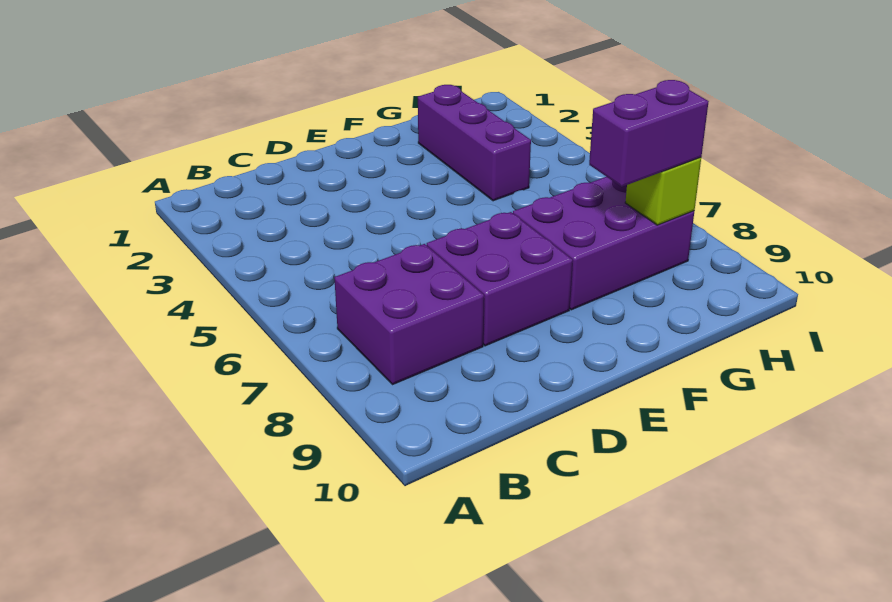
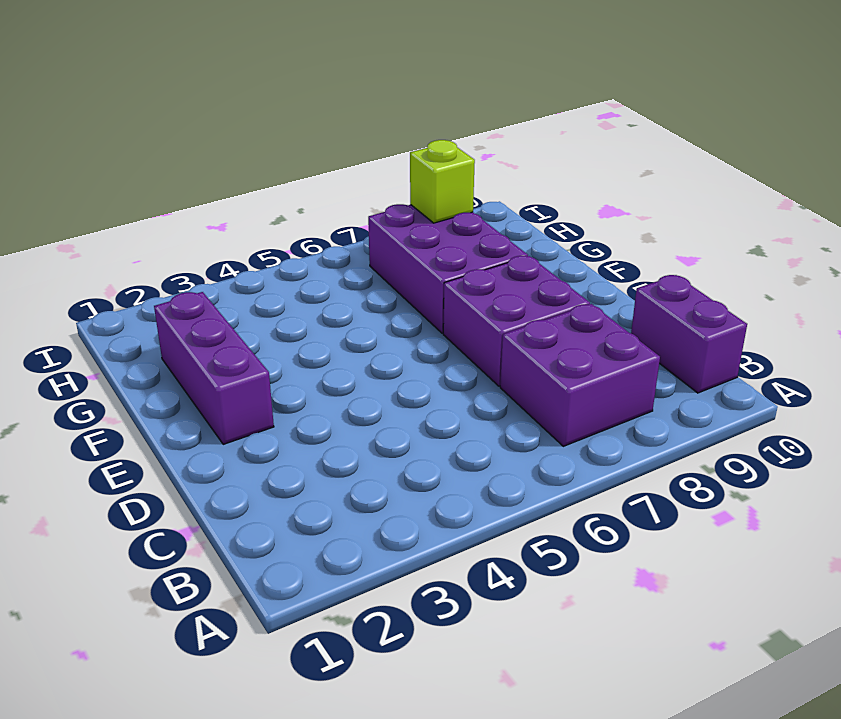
purple 1x3 brick [418,85,531,201] -> purple 1x3 brick turned to [154,292,274,444]
purple 1x2 brick [589,80,709,187] -> purple 1x2 brick moved to [631,275,747,393]

